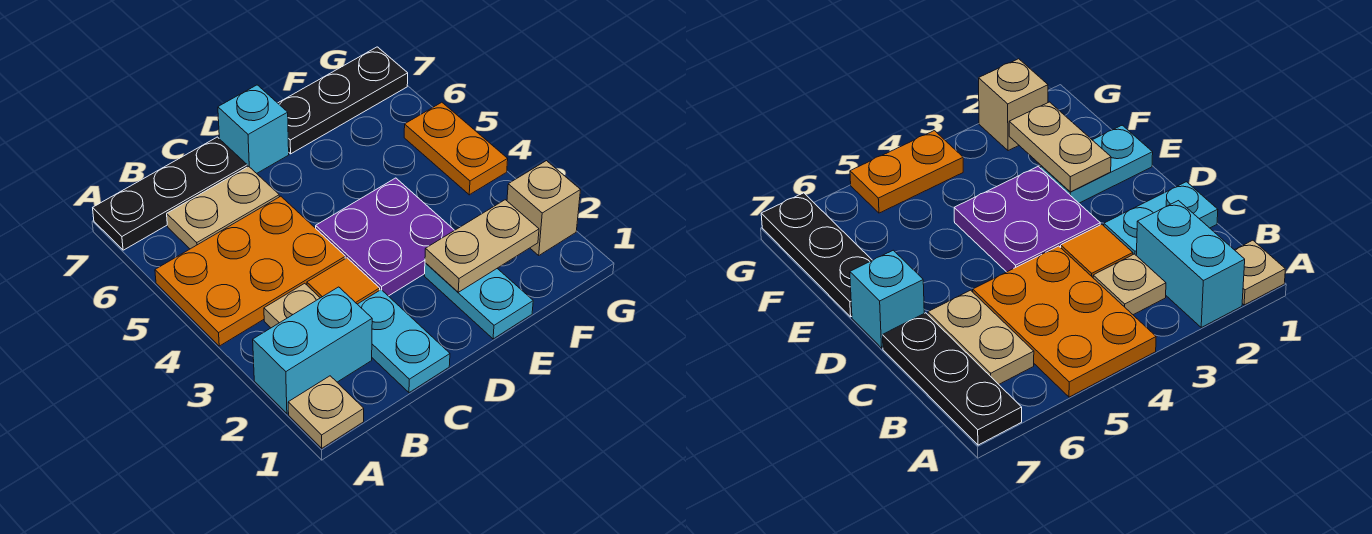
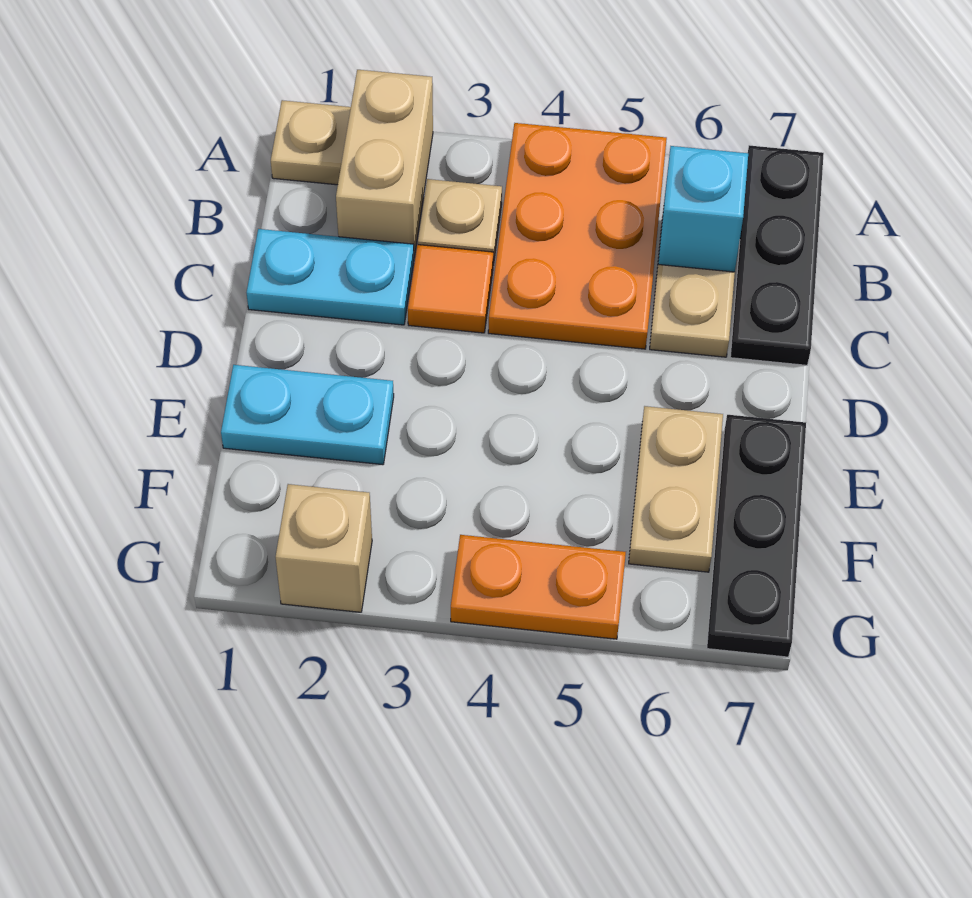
cyan 1x2 brick [253,287,372,413] -> tan 1x2 brick [336,70,433,257]
purple 2x2 plate [316,178,454,296] -> none
cyan 1x1 brick [218,85,289,173] -> cyan 1x1 brick moved to [658,146,748,272]
tan 1x2 plate [425,200,539,292] -> tan 1x2 plate moved to [629,406,723,572]

